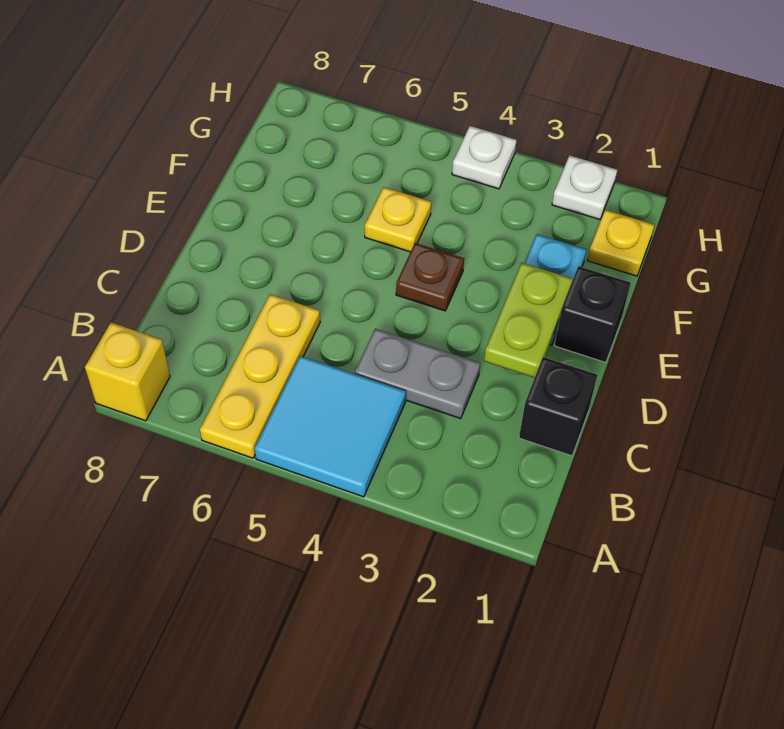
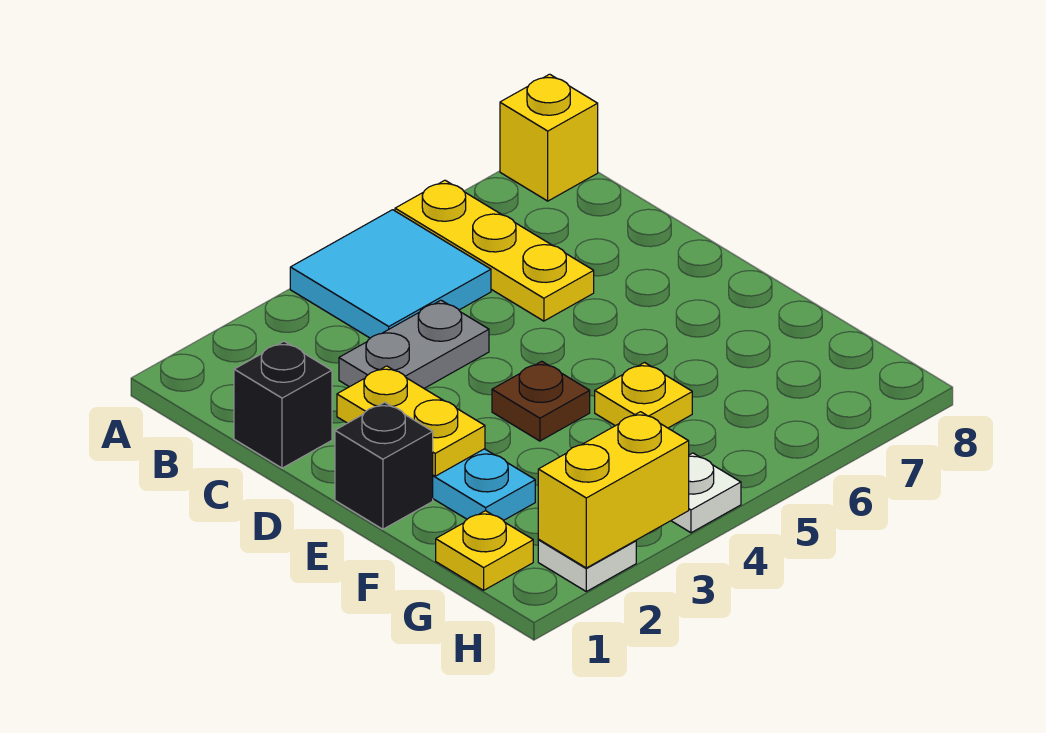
lime 1x2 plate [484,263,573,378] -> yellow 1x2 plate [337,366,485,476]
none -> yellow 1x2 brick [538,412,689,568]

